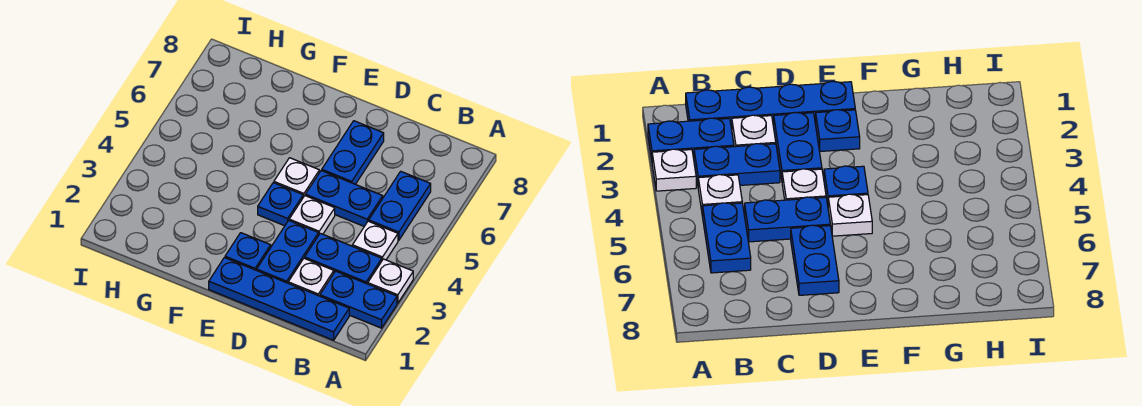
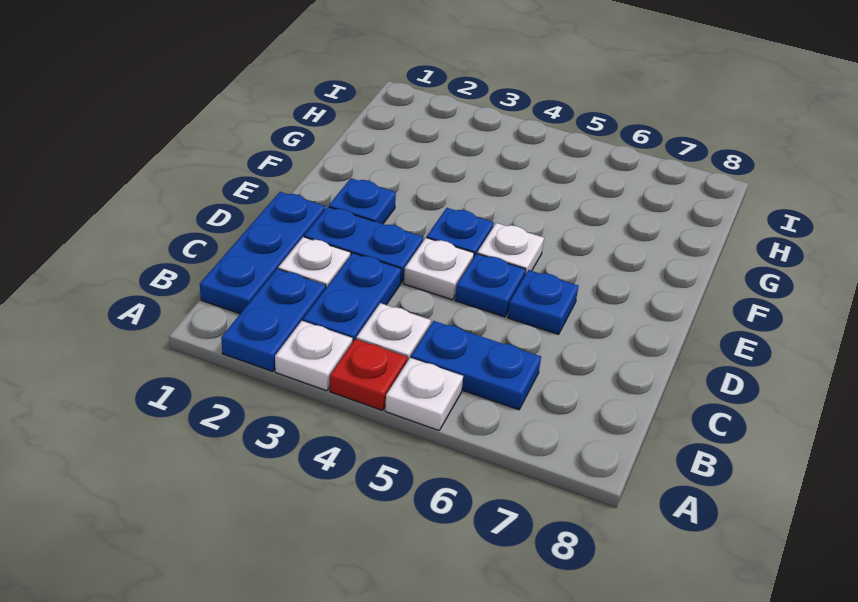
none -> red 1x1 plate [330,339,407,410]
none -> white 1x1 plate [385,358,463,430]
blue 1x4 plate [209,258,349,340] -> blue 1x3 plate [200,192,325,314]
blue 1x2 plate [306,171,383,226] -> blue 1x1 plate [455,254,526,317]
blue 1x2 plate [322,121,384,184] -> blue 1x1 plate [508,270,578,334]

